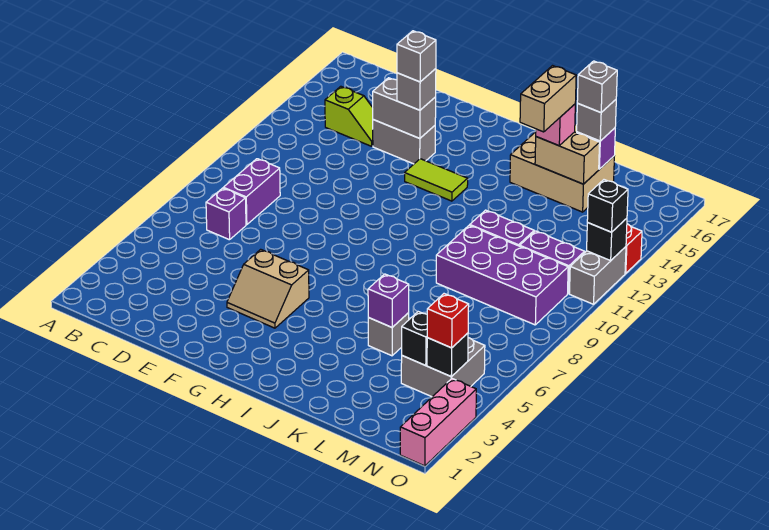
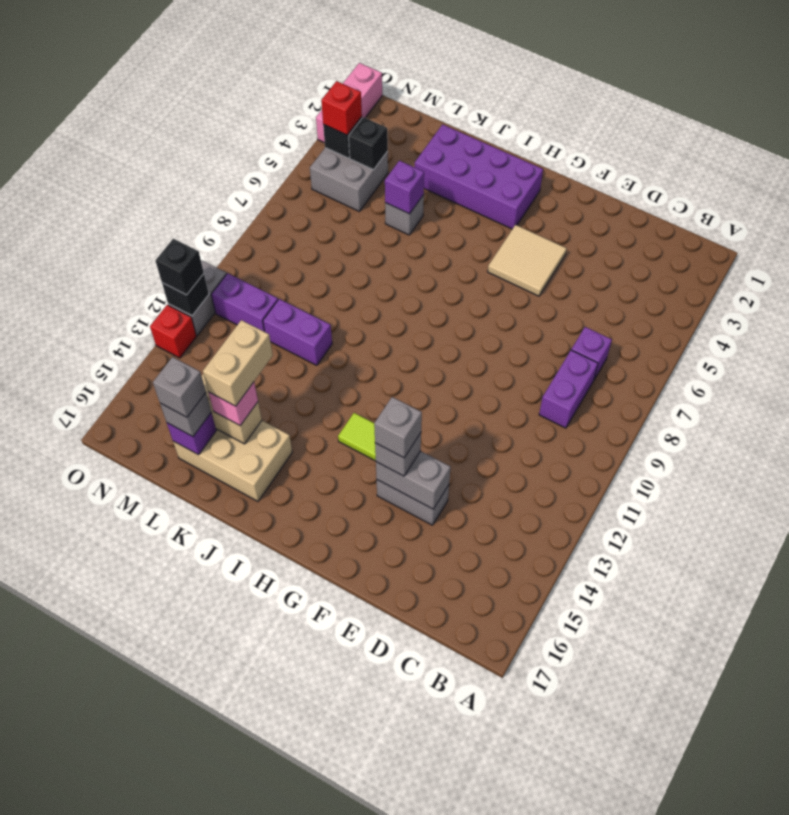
lime 1x2 slope [325,86,373,146] -> none
tan 2x2 slope [227,249,309,328] -> tan 2x2 tile [488,225,567,296]
purple 2x4 brick [436,225,568,325] -> purple 2x4 brick moved to [415,124,543,229]

